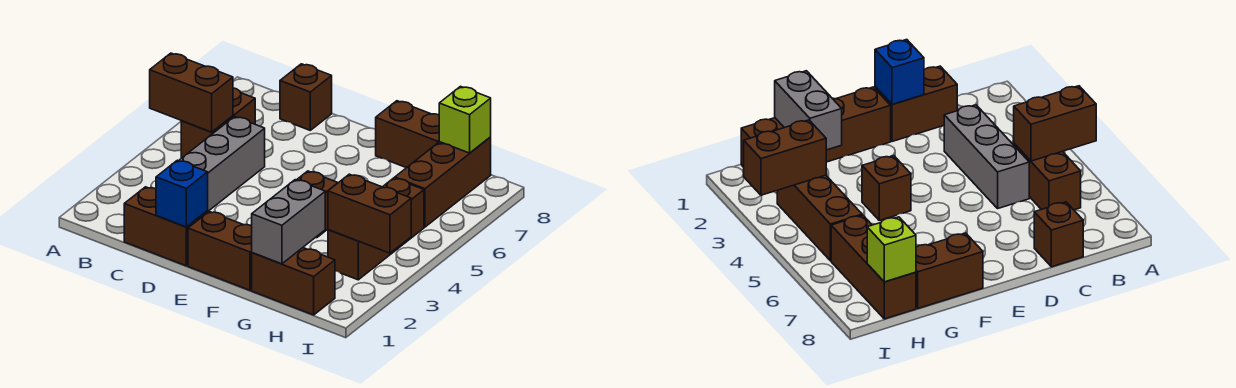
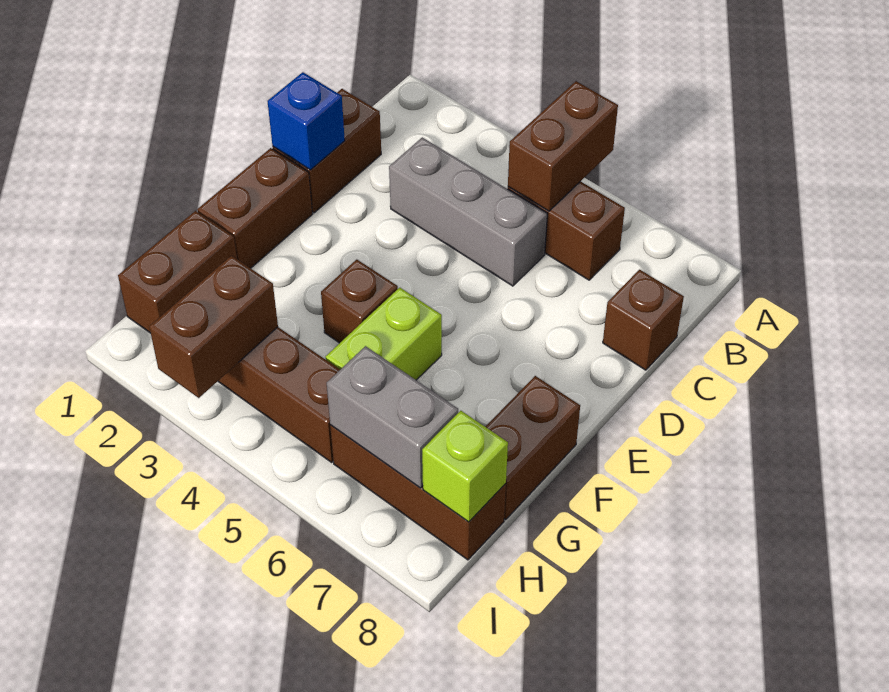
none -> lime 1x2 brick [326,288,442,380]
grey 1x2 brick [252,180,325,264] -> grey 1x2 brick moved to [327,346,458,488]

